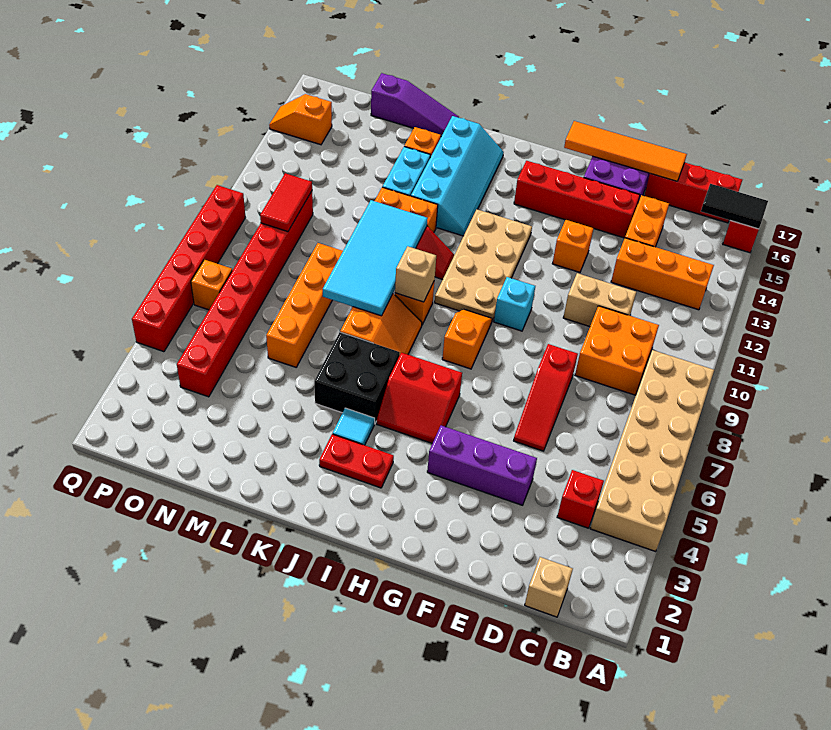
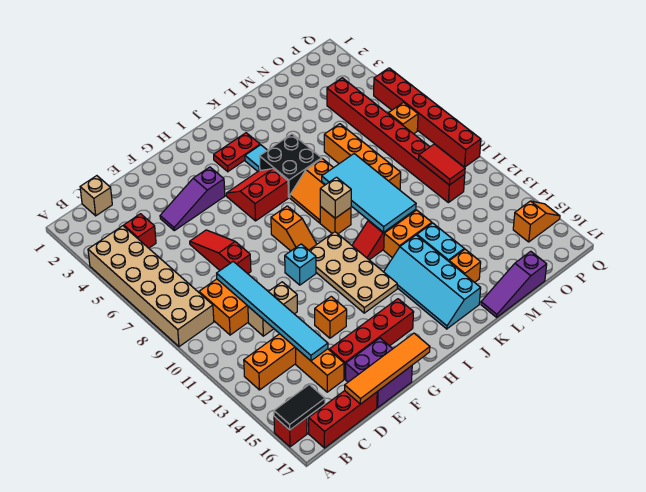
none -> cyan 1x6 tile [217,261,328,361]
purple 1x3 brick [427,426,537,505] -> purple 1x3 slope [160,167,225,231]

